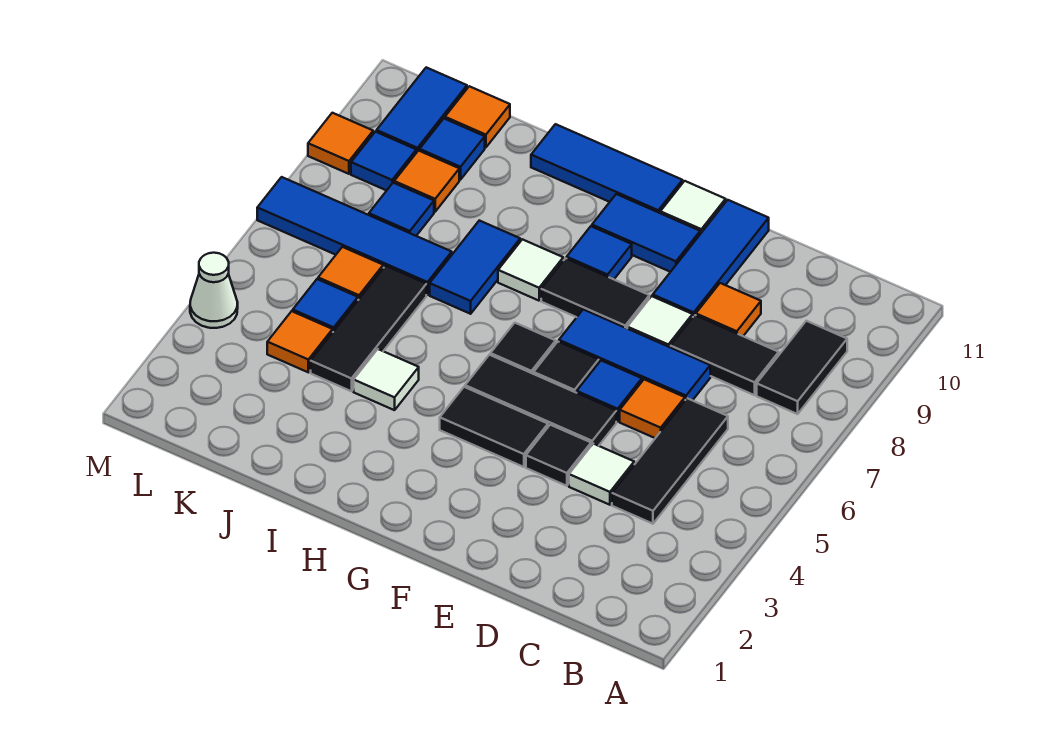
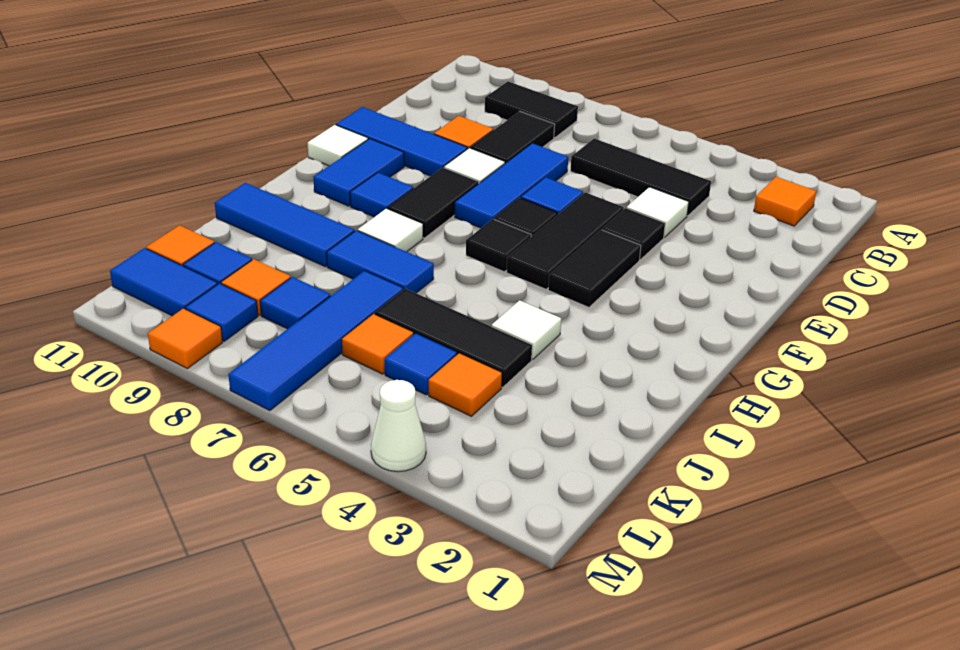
orange 1x1 tile [620,379,685,438] -> orange 1x1 tile moved to [754,177,816,226]
blue 1x3 tile [531,124,683,213] -> blue 1x3 tile turned to [215,183,355,267]

